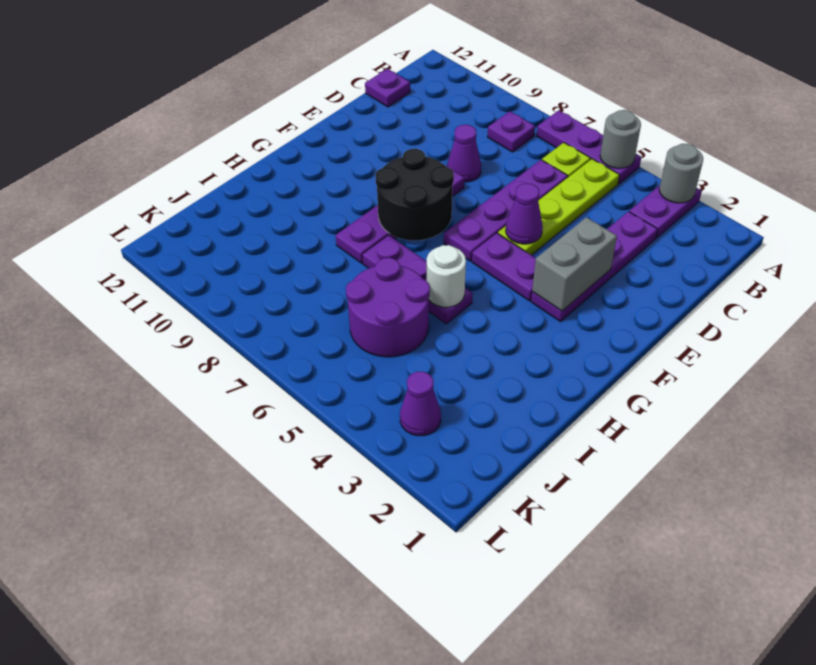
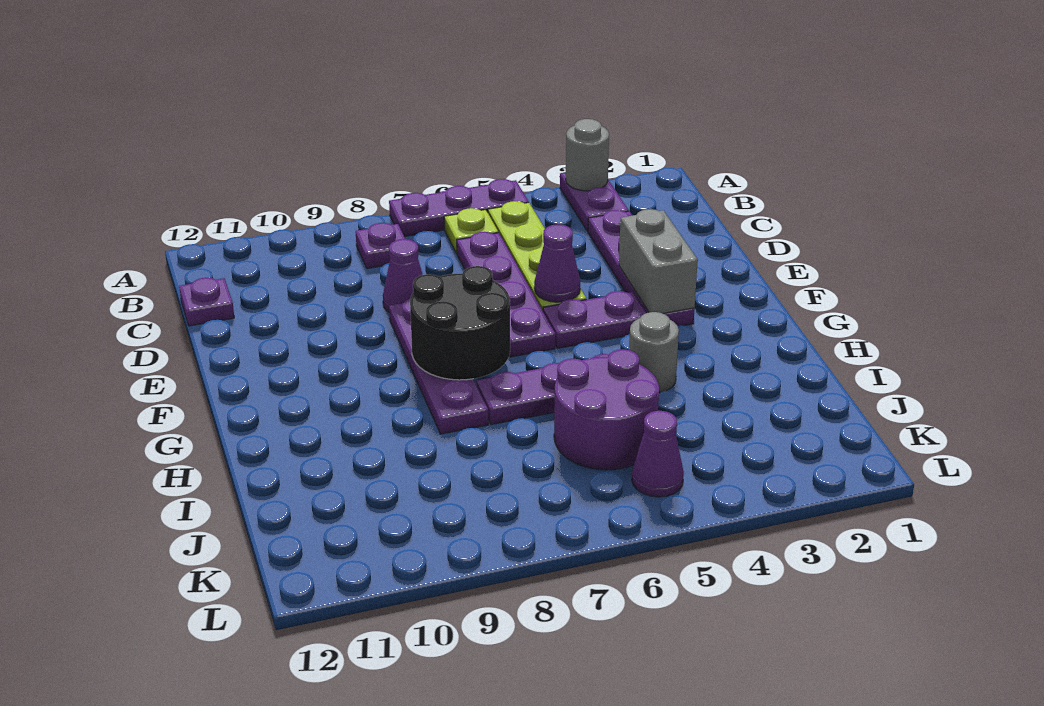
grey 1x1 round brick [600,110,641,168] -> grey 1x1 round brick moved to [629,312,679,393]
white 1x1 round brick [427,245,466,307] -> none
purple 1x1 cone [400,372,441,436] -> purple 1x1 cone moved to [632,411,684,497]

